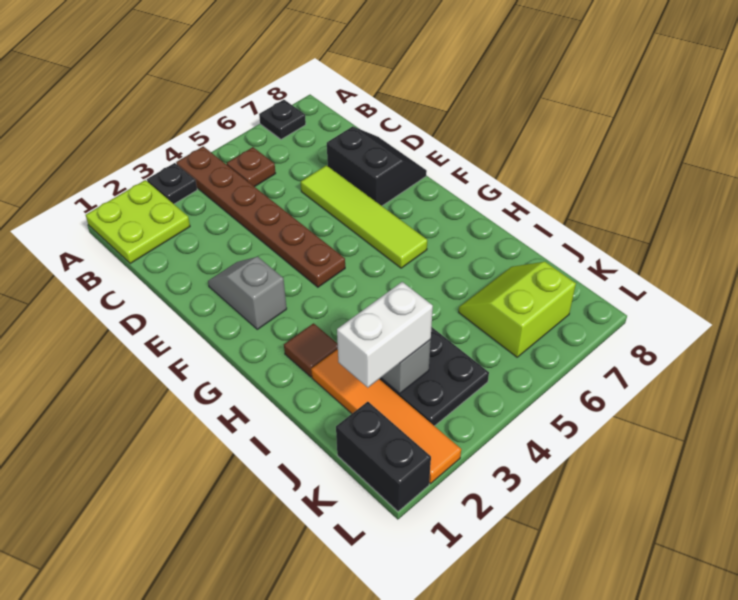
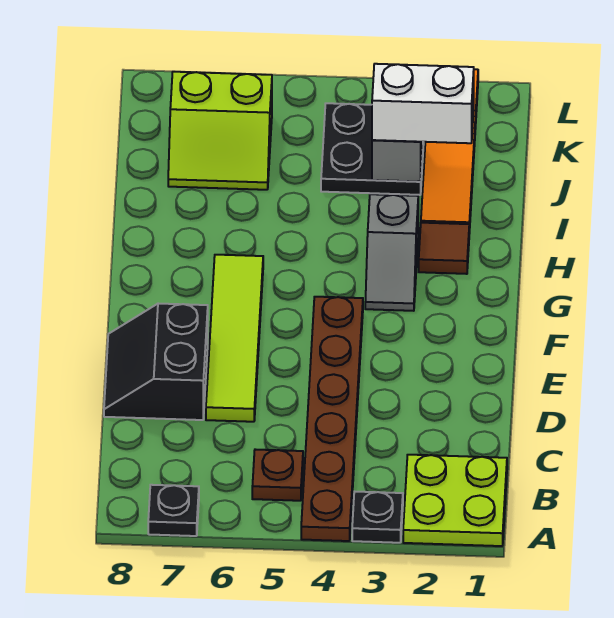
grey 1x2 slope [208,257,287,329] -> grey 1x2 slope moved to [365,194,418,311]
black 1x2 brick [336,402,431,511] -> none

